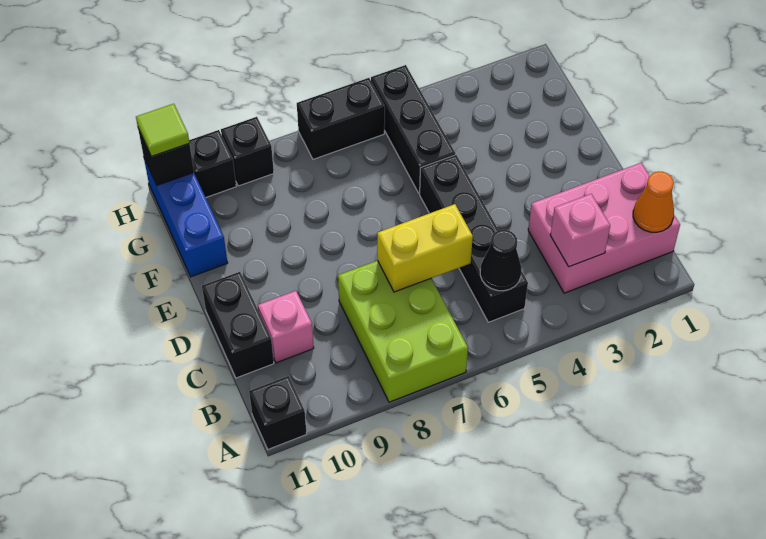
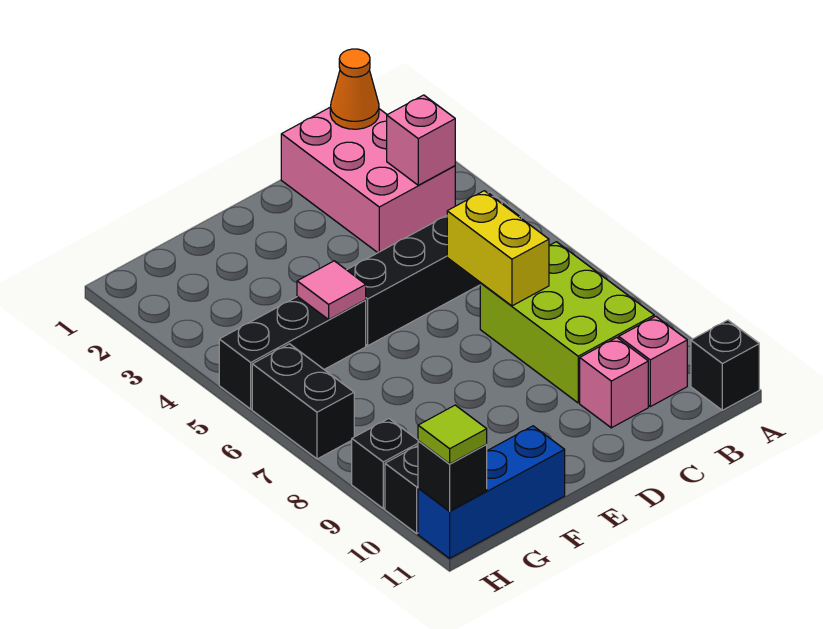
lime 2x3 brick [338,260,468,402] -> lime 2x3 brick turned to [480,242,654,403]
black 1x1 cone [480,230,522,291] -> none
none -> pink 1x1 brick [619,316,687,407]
black 1x2 brick [202,272,274,378] -> none
none -> pink 1x1 tile [297,261,366,319]

